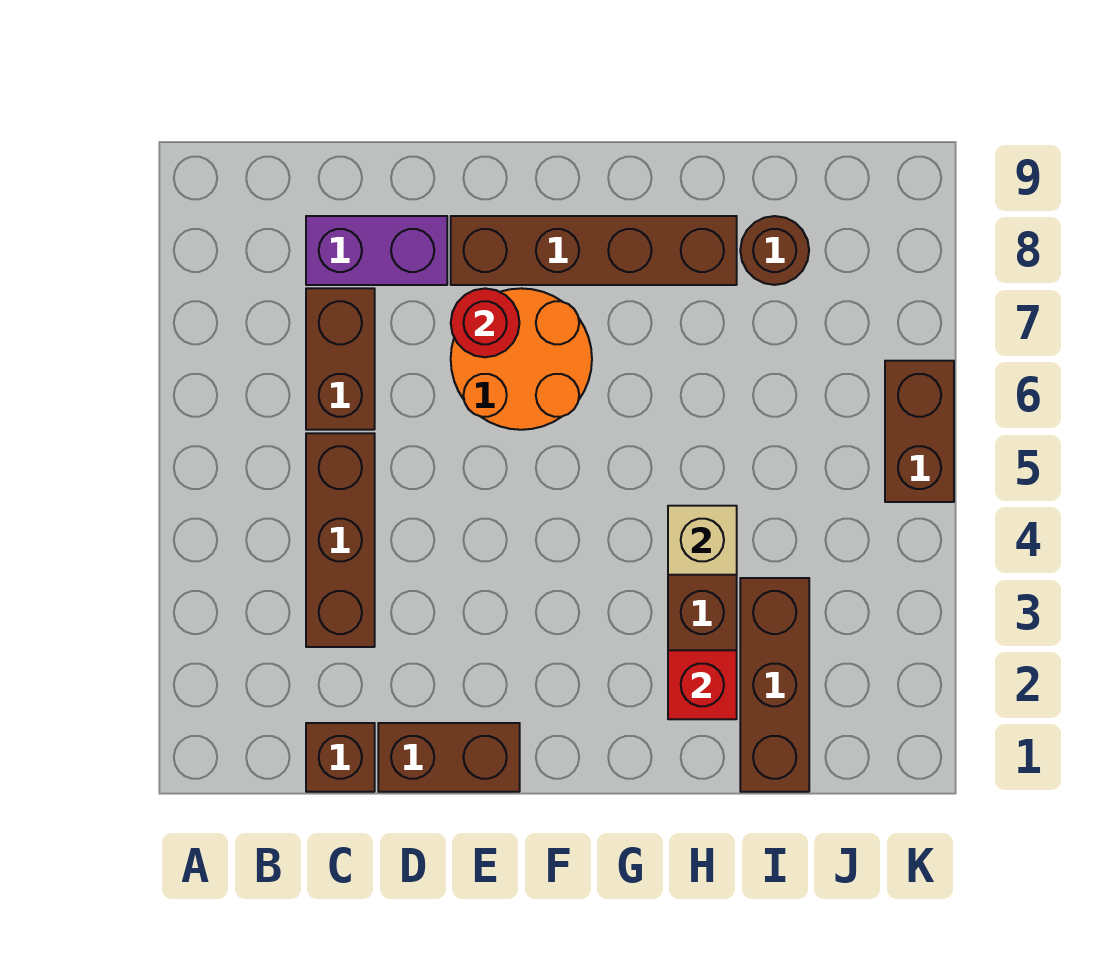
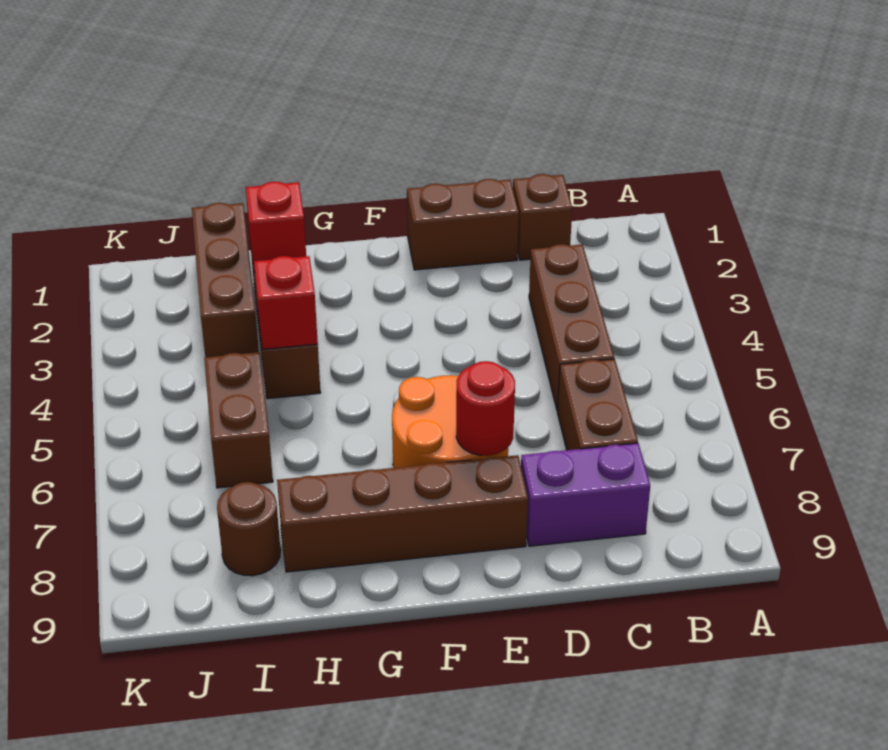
tan 1x1 brick [668,506,737,575] -> red 1x1 brick [254,256,318,350]
brown 1x2 brick [885,361,954,502] -> brown 1x2 brick moved to [204,352,273,488]

